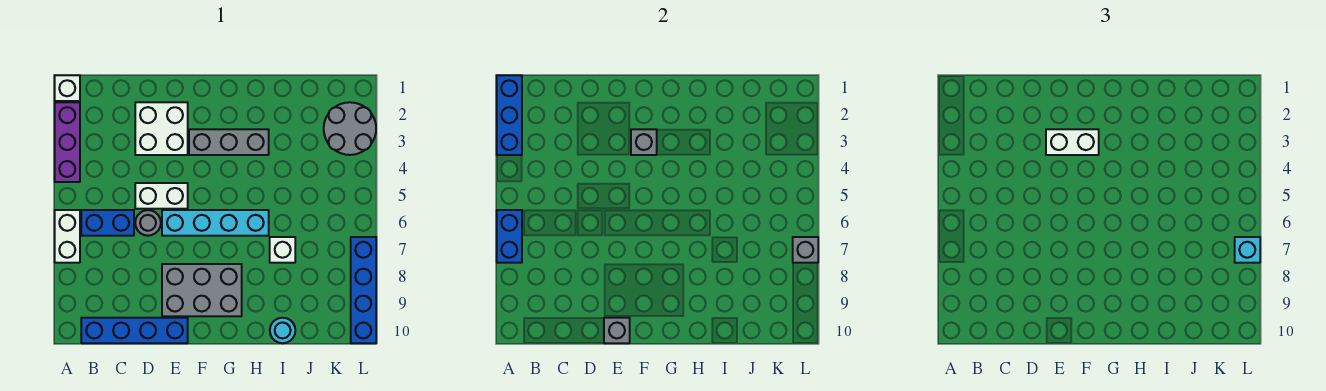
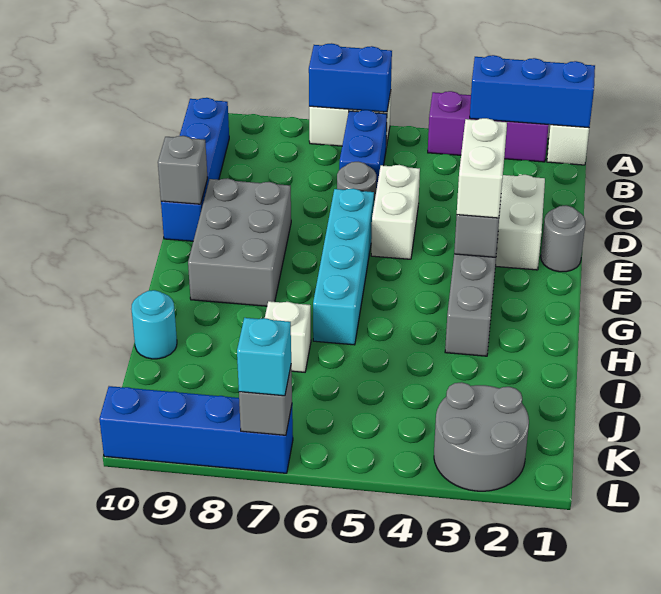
none -> grey 1x1 round brick [541,206,585,272]

